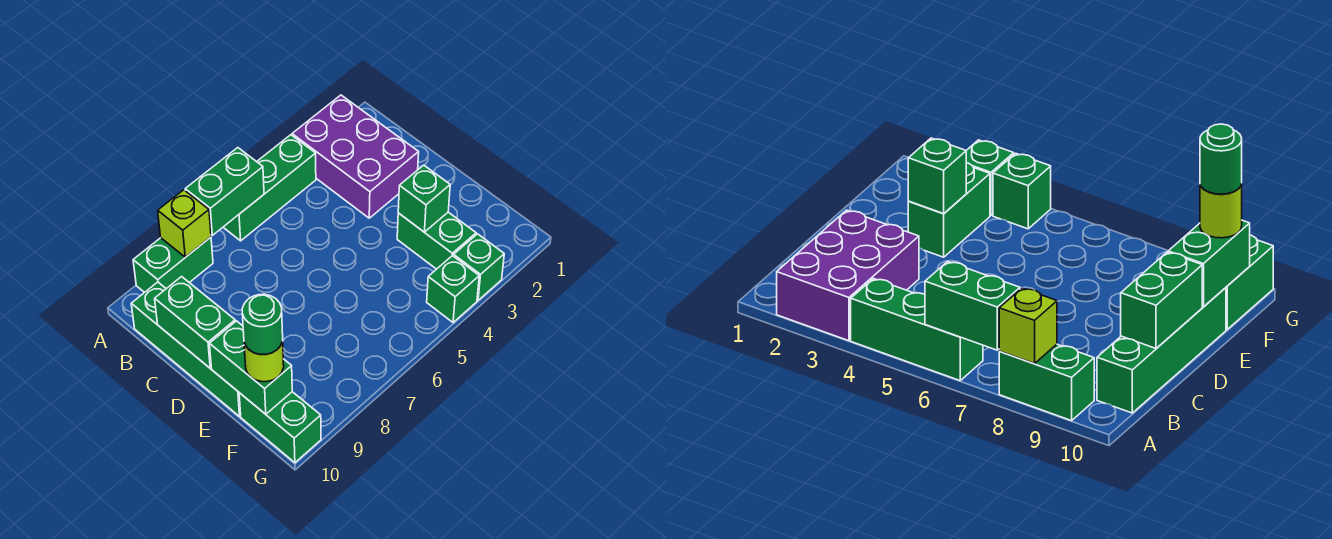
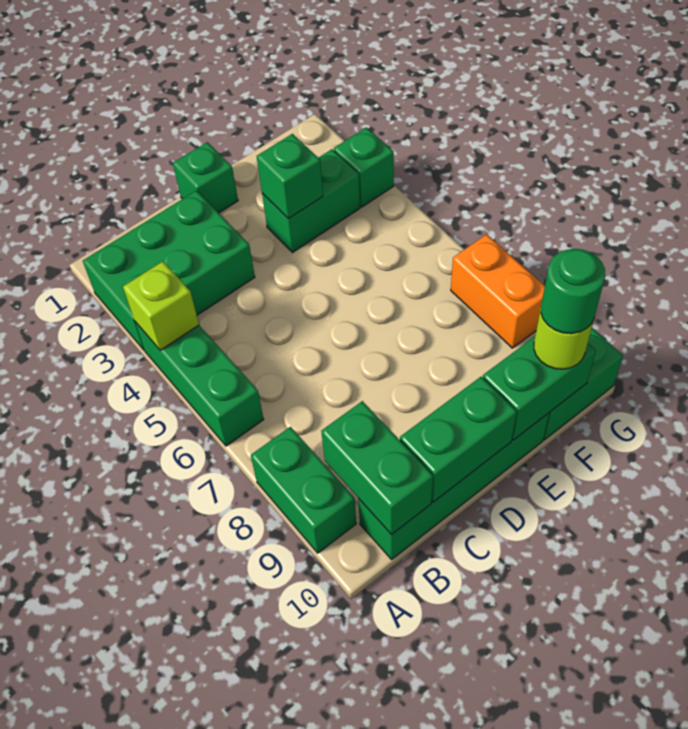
purple 2x3 brick [292,95,419,218] -> green 2x3 brick [83,191,255,350]
green 1x2 brick [185,148,264,235] -> green 1x2 brick moved to [321,401,433,535]
lime 1x1 brick [158,190,211,257] -> lime 1x1 brick moved to [123,261,199,351]
green 1x1 brick [427,256,479,323] -> green 1x1 brick moved to [173,142,238,213]
none -> orange 1x2 brick [451,234,545,348]

